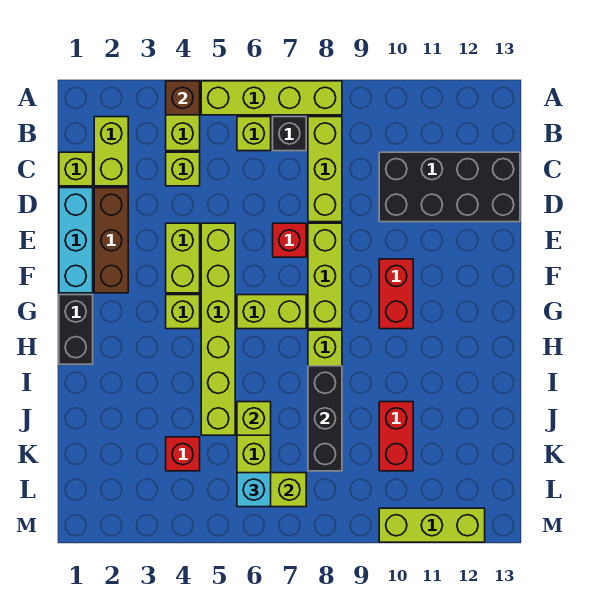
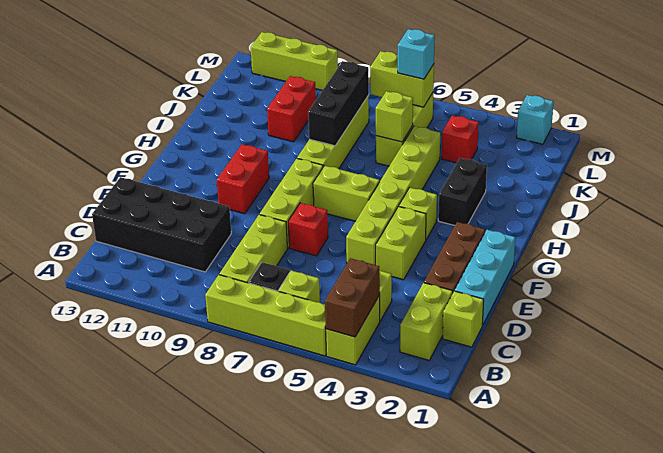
brown 1x1 brick [166,81,200,115] -> brown 1x2 brick [325,258,380,337]
black 1x2 brick [59,295,93,364] -> black 1x2 brick moved to [438,158,487,226]
none -> cyan 1x1 brick [517,95,554,144]

